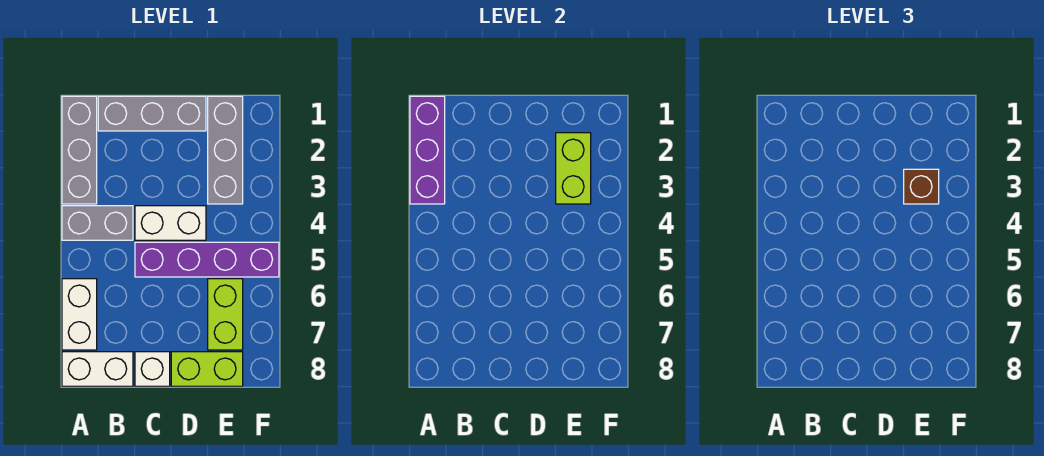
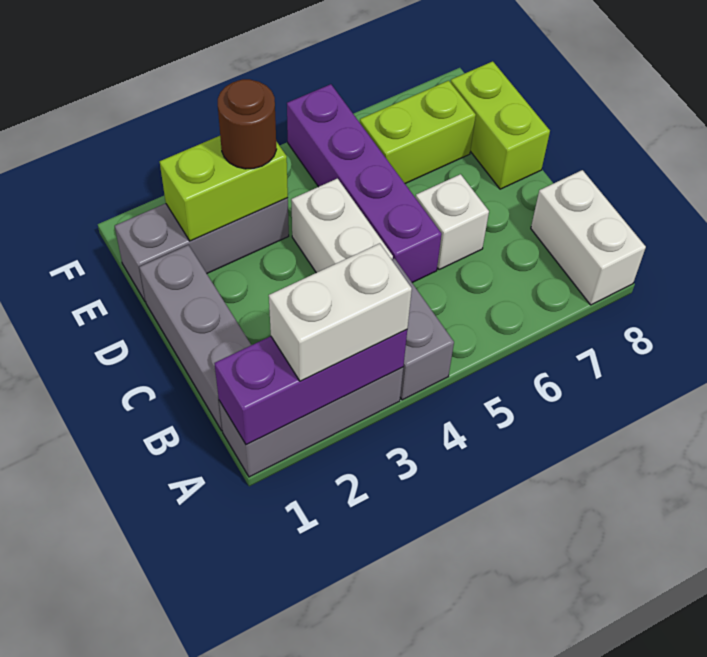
white 1x2 brick [62,279,97,350] -> white 1x2 brick moved to [269,243,412,381]
white 1x1 brick [135,352,170,386] -> white 1x1 brick moved to [416,174,489,270]
brown 1x1 brick [904,169,939,204] -> brown 1x1 round brick [218,79,277,169]

